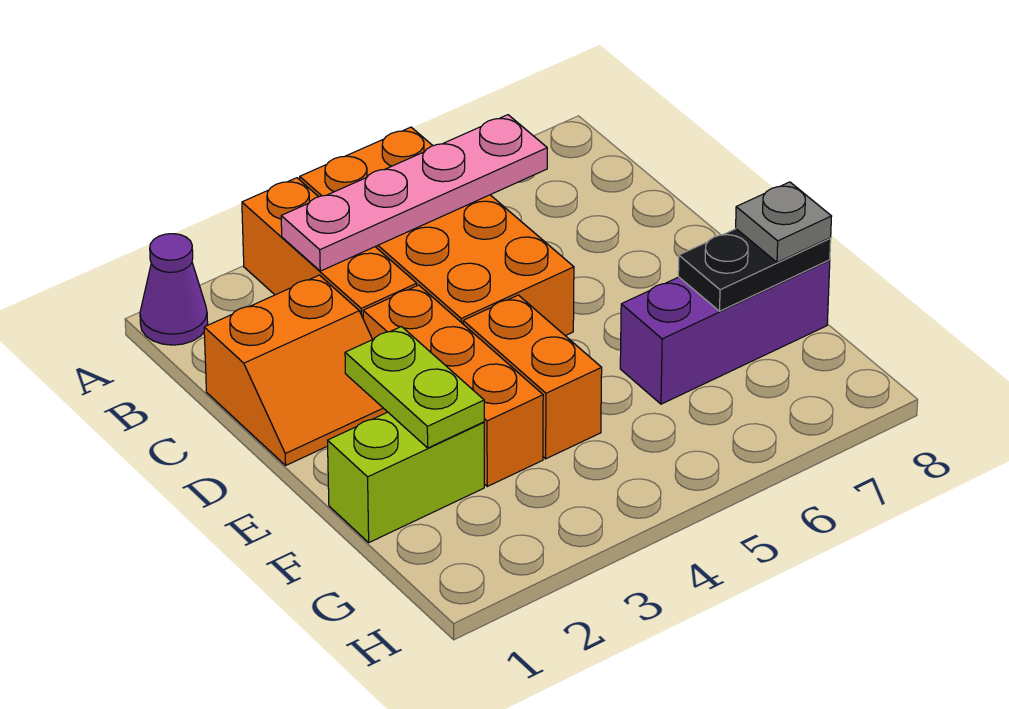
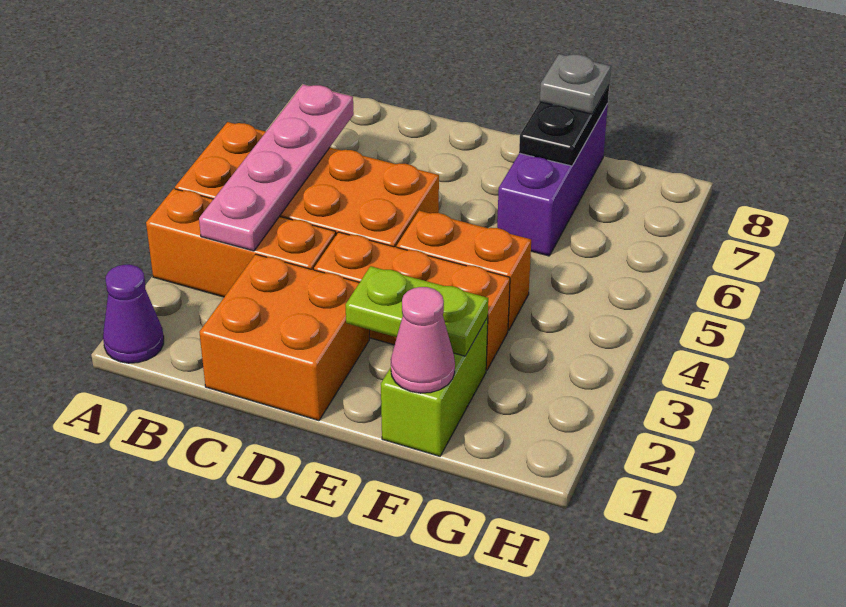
orange 2x2 slope [204,275,387,465] -> orange 2x2 brick [199,254,369,421]
none -> pink 1x1 cone [391,287,455,393]

